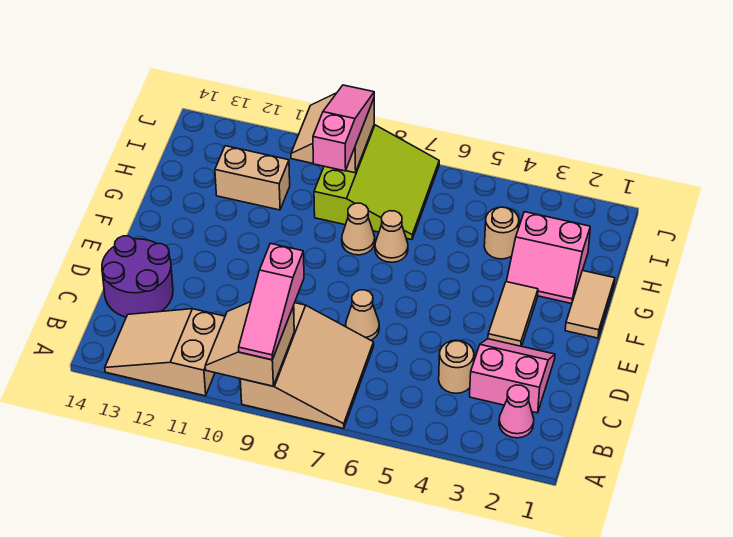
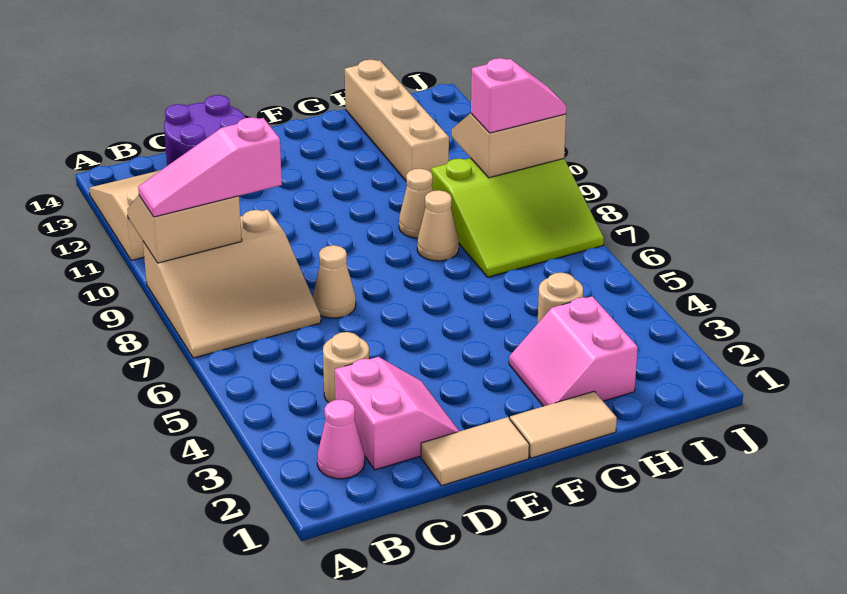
tan 1x2 tile [488,282,538,346] -> tan 1x2 tile moved to [421,417,529,486]
tan 1x1 cone [375,211,408,262] -> tan 1x1 cone moved to [399,169,433,238]
pink 1x3 slope [313,85,374,171] -> pink 1x2 slope [471,58,566,133]
tan 1x2 brick [215,146,290,210] -> tan 1x4 brick [345,60,449,181]

